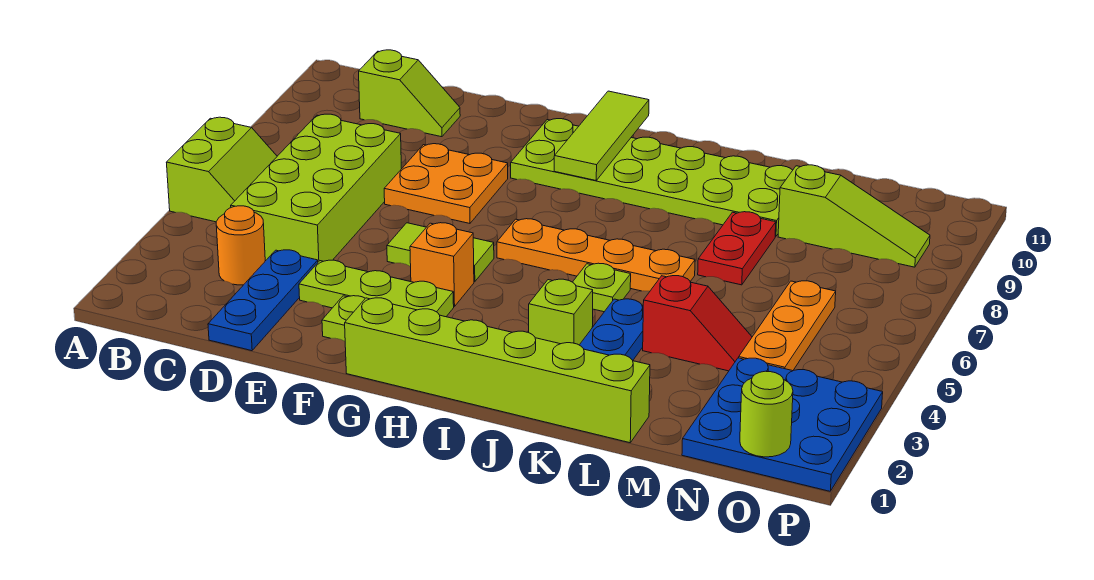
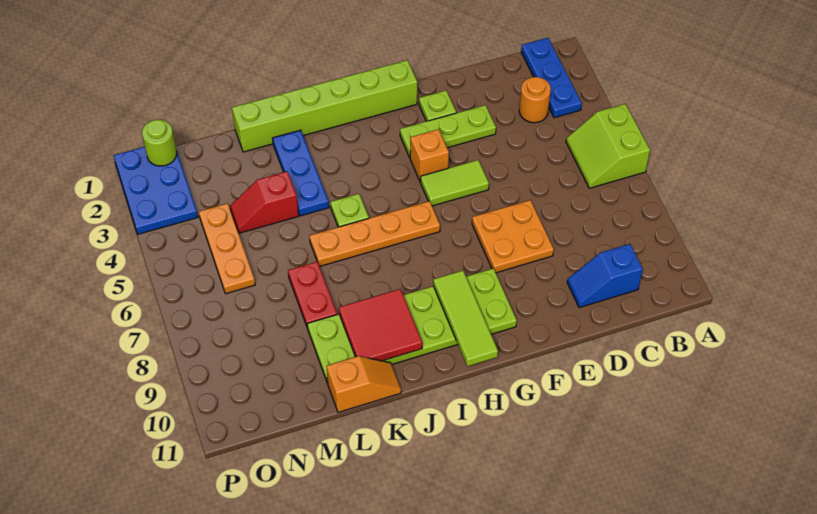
lime 2x4 brick [231,114,401,262] -> none
lime 1x2 slope [359,50,460,137] -> blue 1x2 slope [567,244,643,308]
blue 1x3 plate [208,250,318,351] -> blue 1x3 plate moved to [521,38,582,118]
lime 1x1 brick [529,279,593,345] -> none
none -> red 2x2 tile [339,289,422,361]
none -> orange 1x2 slope [326,356,401,412]
lime 1x3 slope [778,165,930,267] -> none
blue 3x3 plate [682,358,883,491] -> blue 2x3 plate [114,147,198,234]

